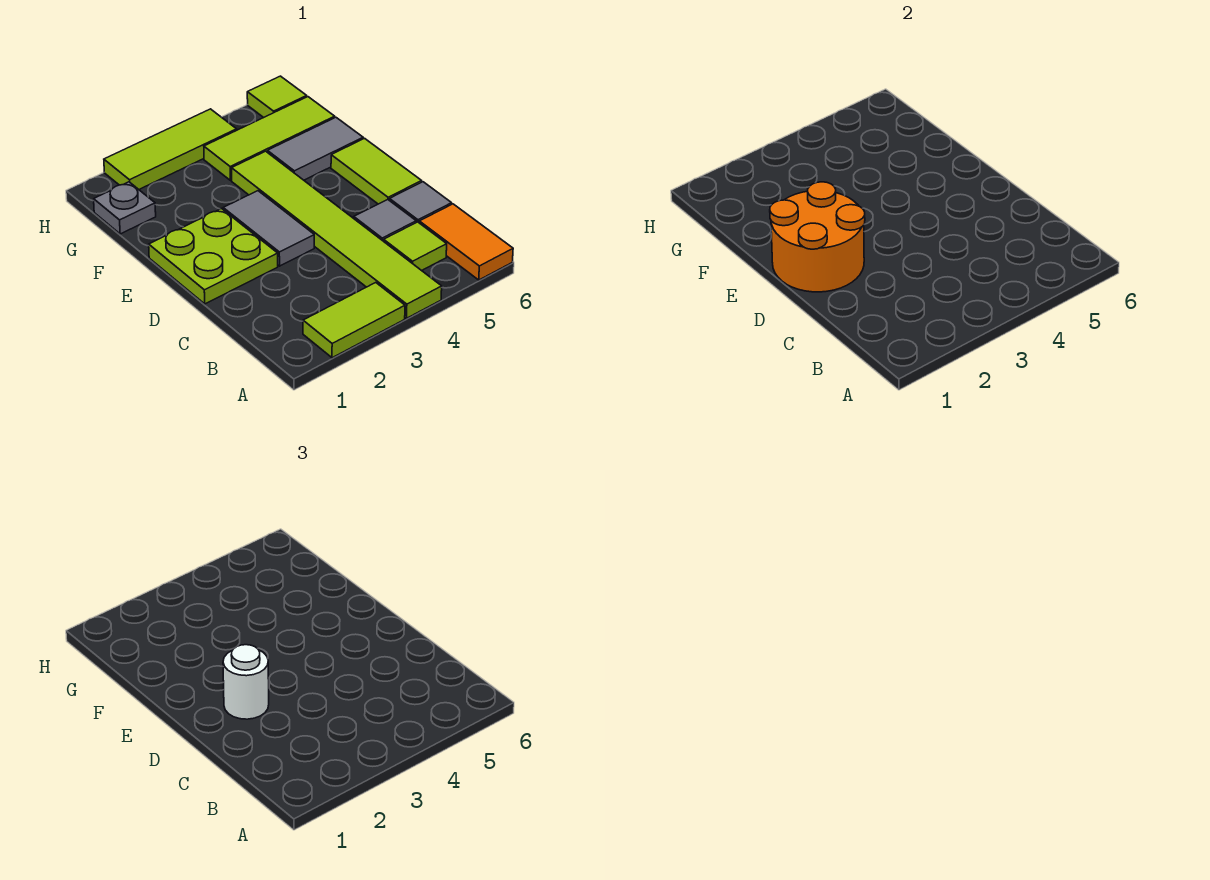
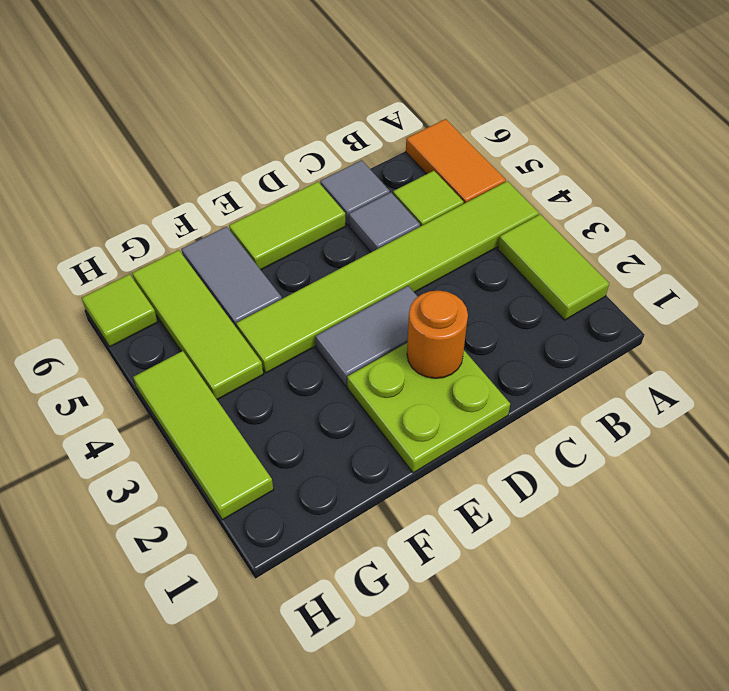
orange 1x2 tile [419,204,513,280] -> orange 1x2 tile turned to [406,119,506,204]
orange 2x2 round brick [770,182,865,292] -> orange 1x1 round brick [407,291,468,378]
white 1x1 round brick [223,645,269,719] -> none
grey 1x1 plate [94,182,156,234] -> none

